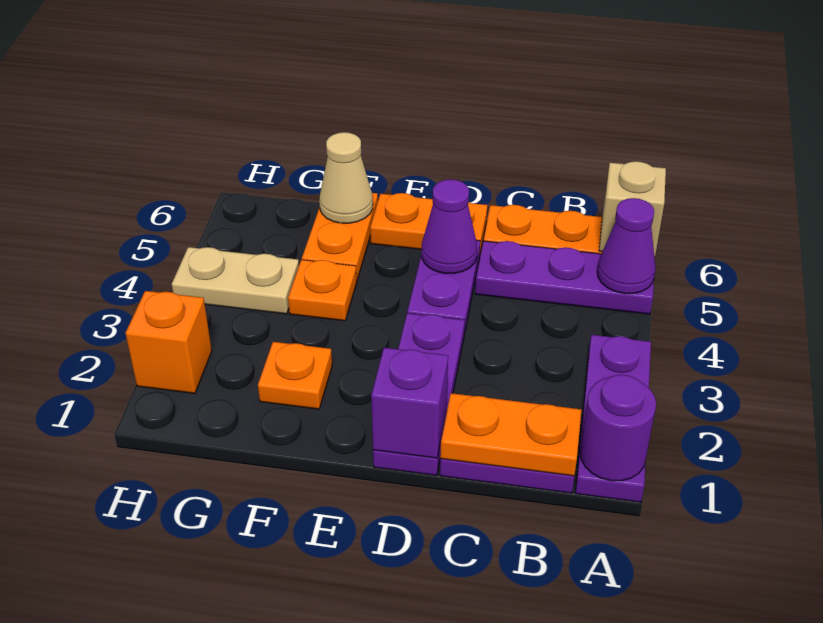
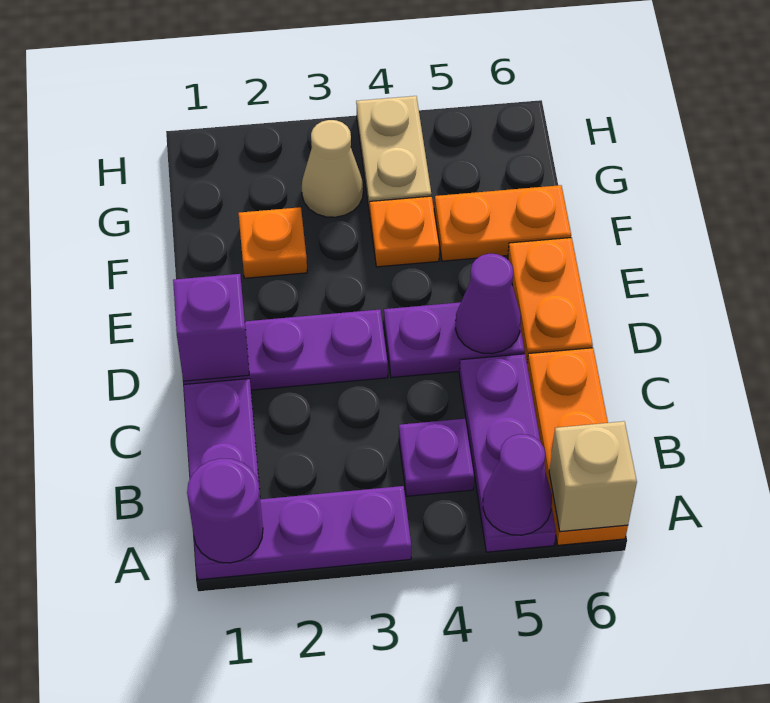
orange 1x2 plate [440,393,582,476] -> none
none -> purple 1x1 plate [399,419,474,496]
tan 1x1 cone [319,132,373,223] -> tan 1x1 cone moved to [302,120,363,217]
orange 1x1 brick [126,291,212,393] -> none

